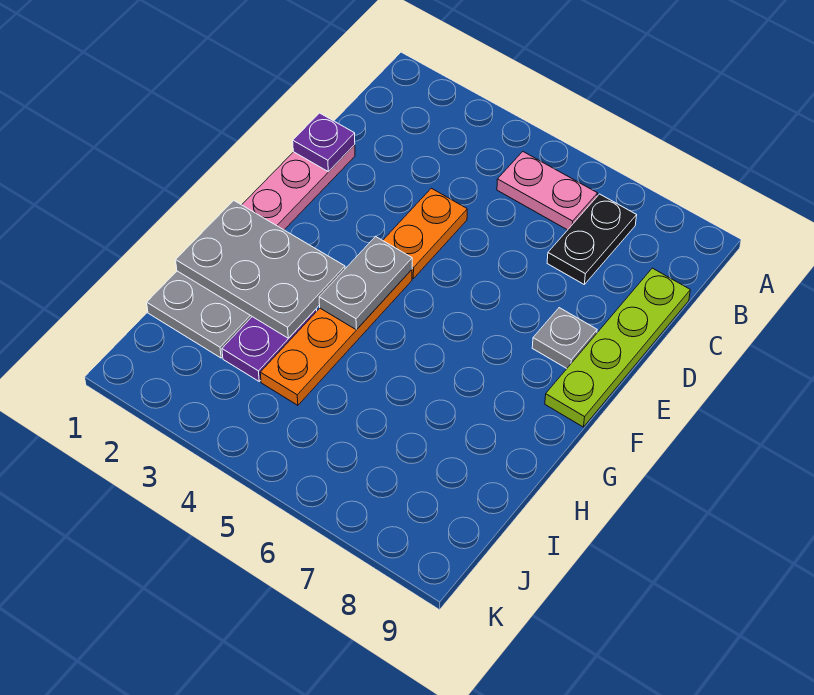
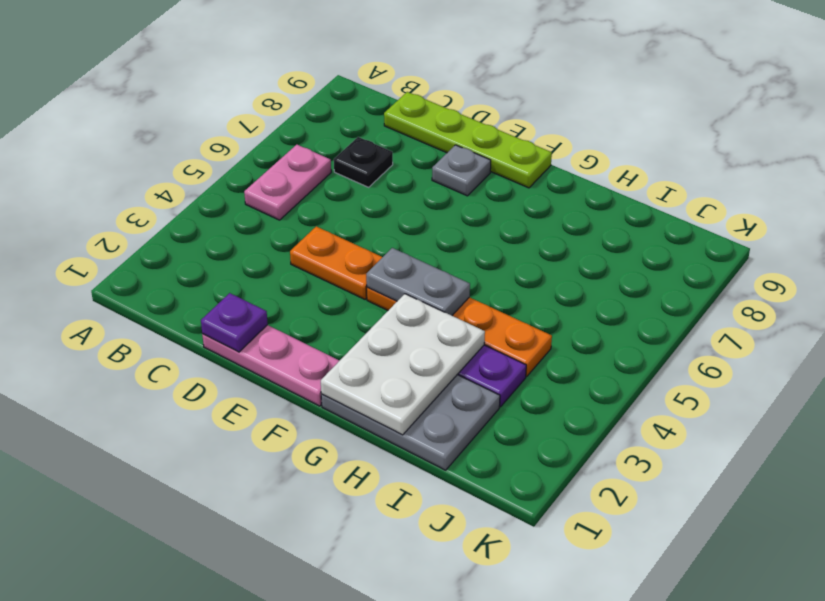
black 1x2 plate [547,194,637,284] -> black 1x1 plate [334,137,393,187]
grey 2x3 plate [176,201,345,338] -> white 2x3 plate [321,294,485,435]

